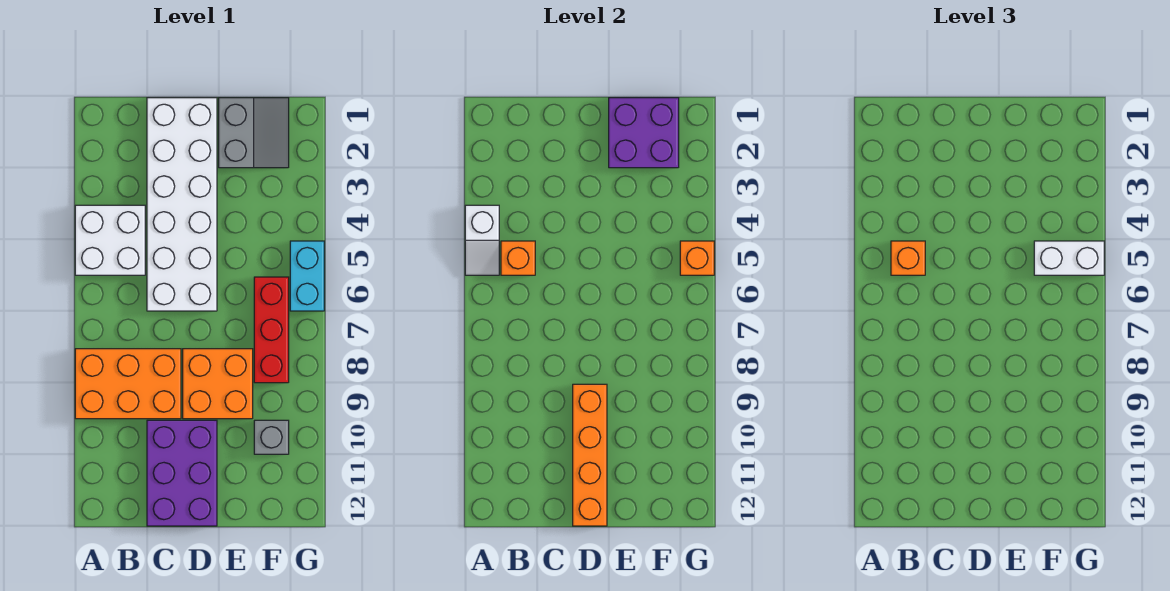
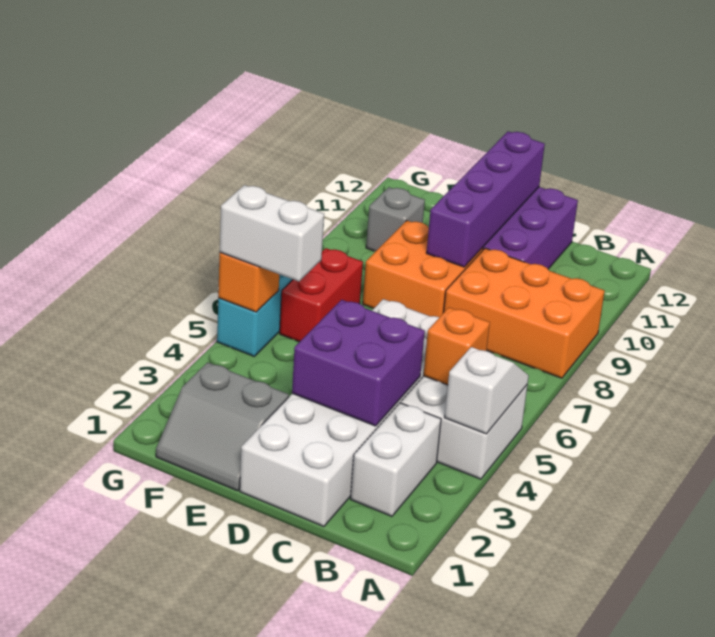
none -> white 1x2 brick [351,403,441,516]
orange 1x1 brick [891,241,925,275] -> none
orange 1x4 brick [573,384,607,526] -> purple 1x4 brick [427,131,545,267]
grey 2x2 slope [219,98,289,168] -> grey 2x2 slope turned to [156,362,289,491]
purple 2x2 brick [609,98,679,168] -> purple 2x2 brick moved to [292,300,425,426]
red 1x3 brick [254,277,289,383] -> red 1x2 brick [280,248,363,342]

